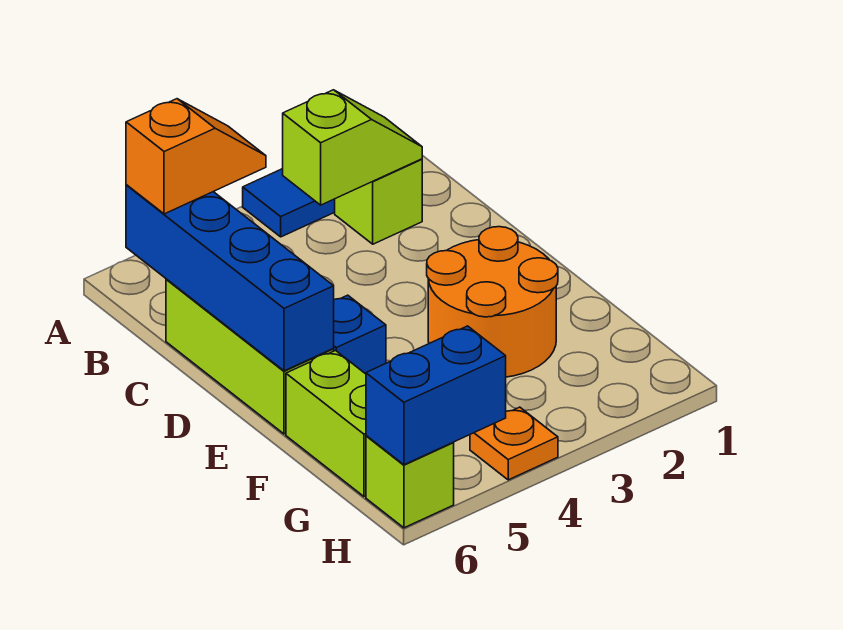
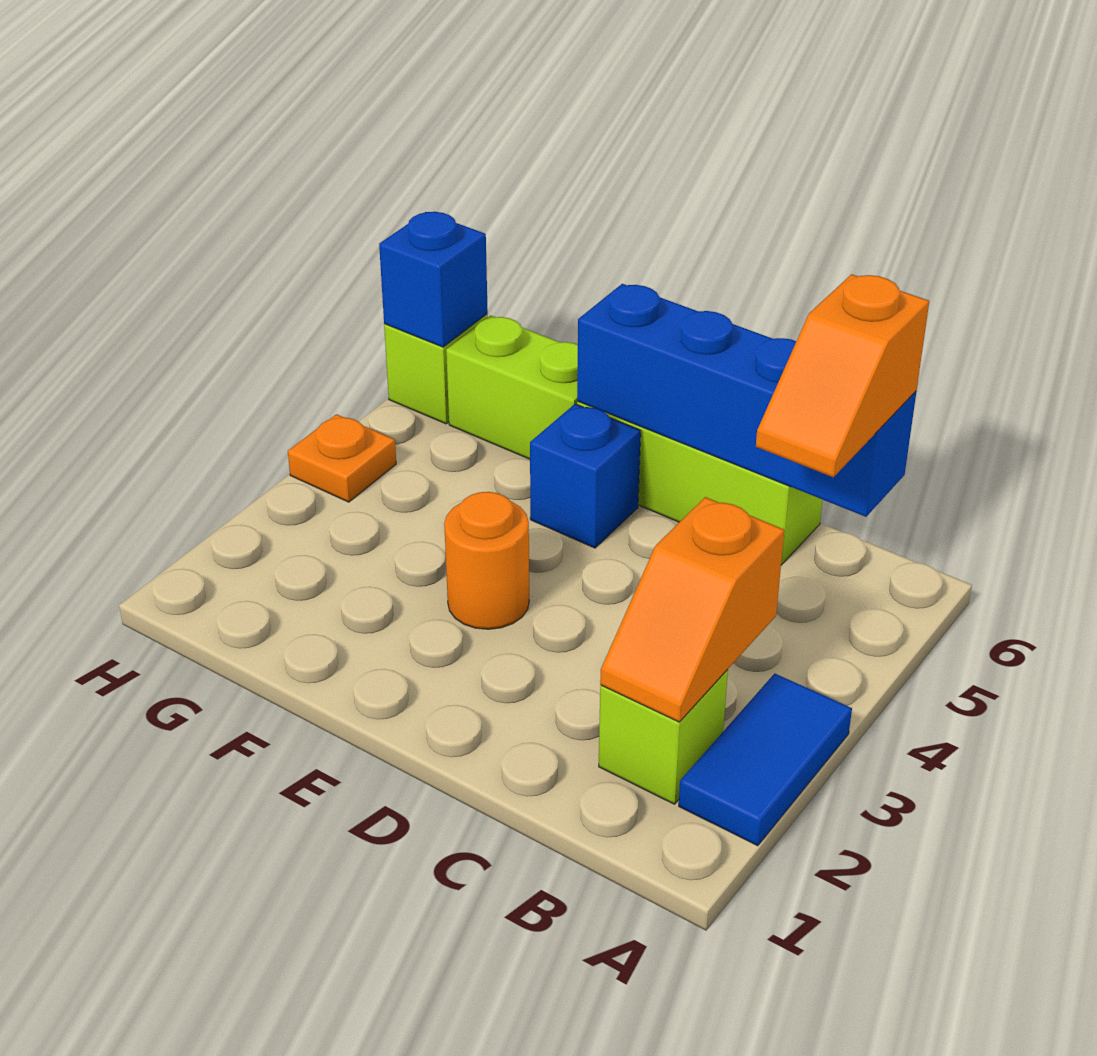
lime 1x2 slope [283,90,422,205] -> orange 1x2 slope [600,497,784,722]
orange 2x2 round brick [427,227,558,377] -> orange 1x1 round brick [444,492,529,629]
blue 1x2 brick [366,326,506,465] -> blue 1x1 brick [379,212,488,347]

